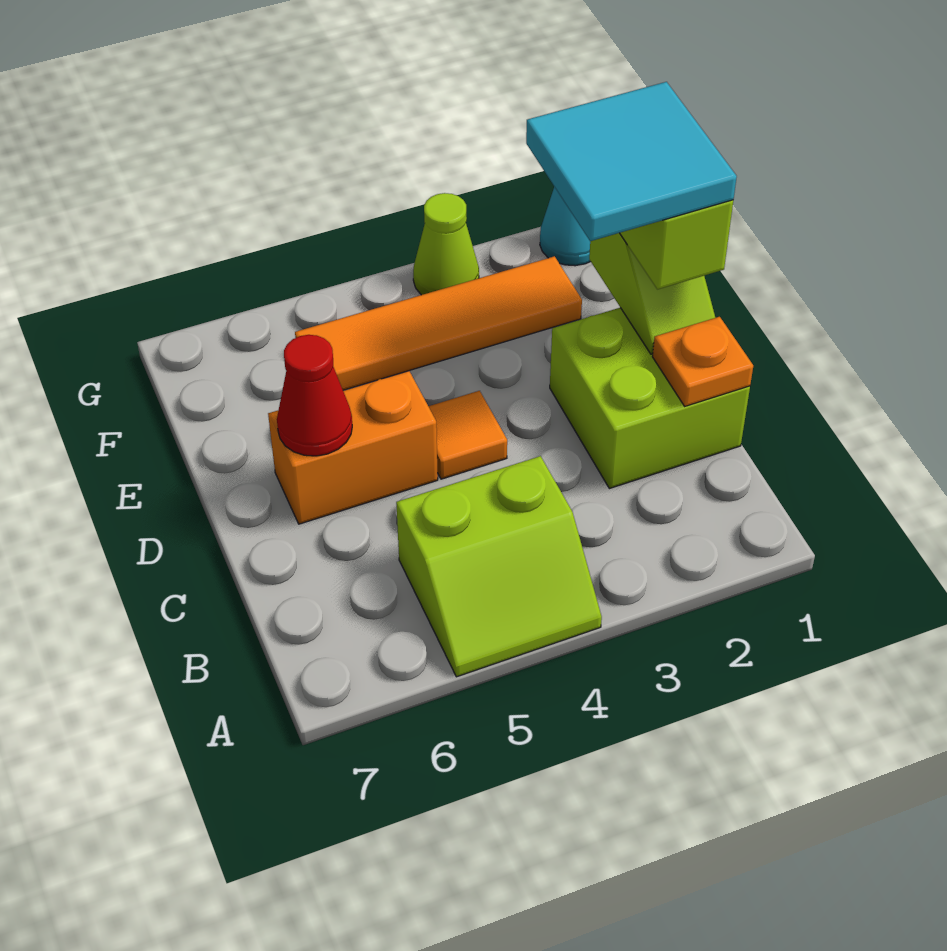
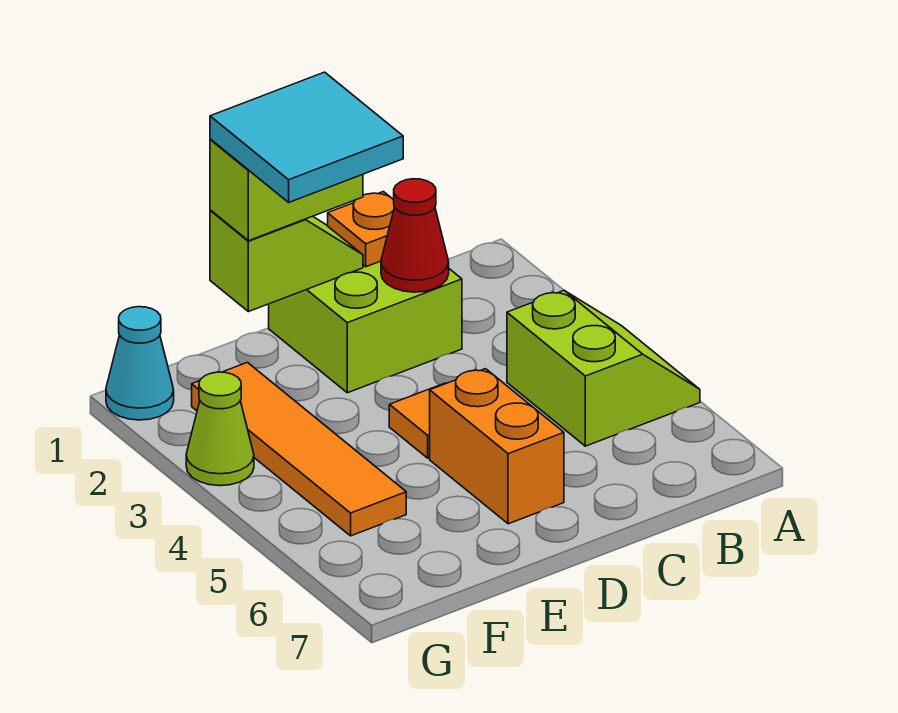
red 1x1 cone [277,335,352,456] -> red 1x1 cone moved to [381,179,449,292]

